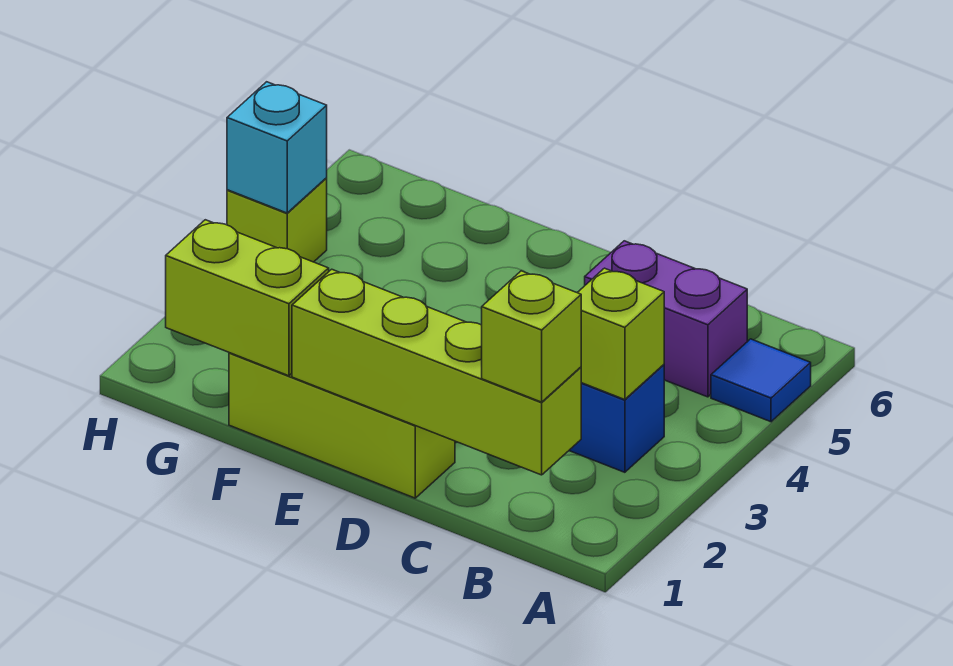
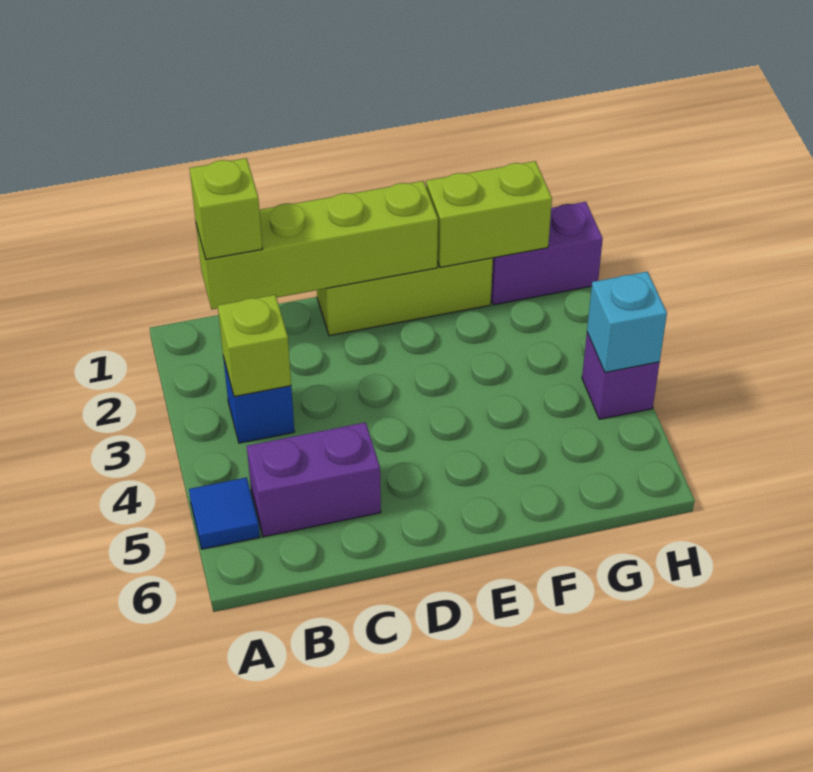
none -> purple 1x2 brick [491,202,603,305]
lime 1x1 brick [227,178,327,262] -> purple 1x1 brick [582,333,660,419]

